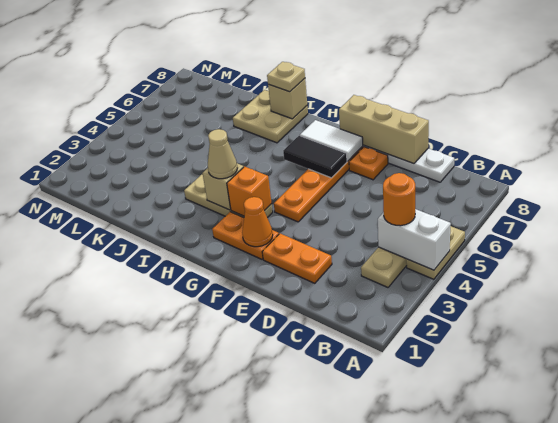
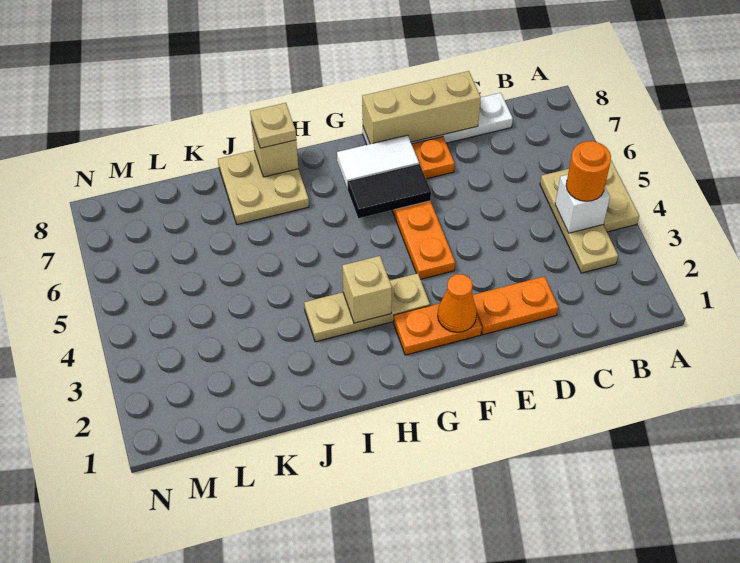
white 1x2 brick [378,209,451,270] -> white 1x1 brick [555,175,610,233]
orange 1x1 brick [227,166,272,216] -> none
tan 1x1 cone [208,129,237,179] -> none

